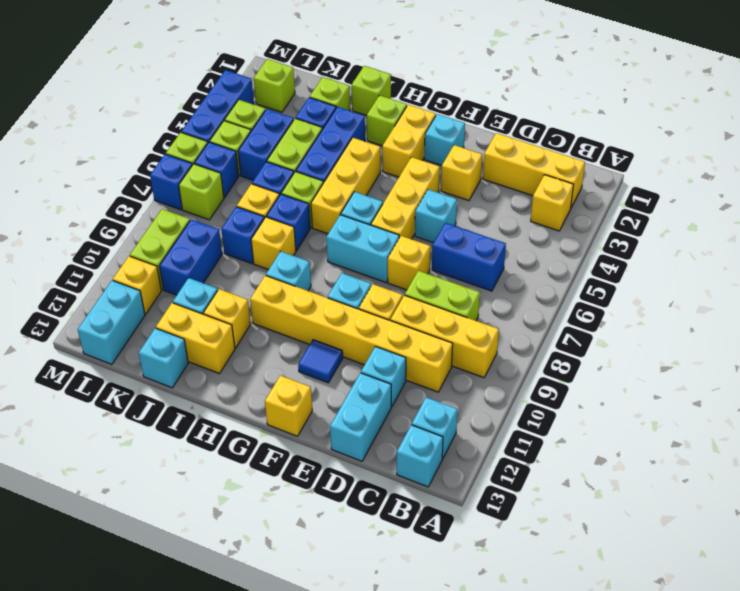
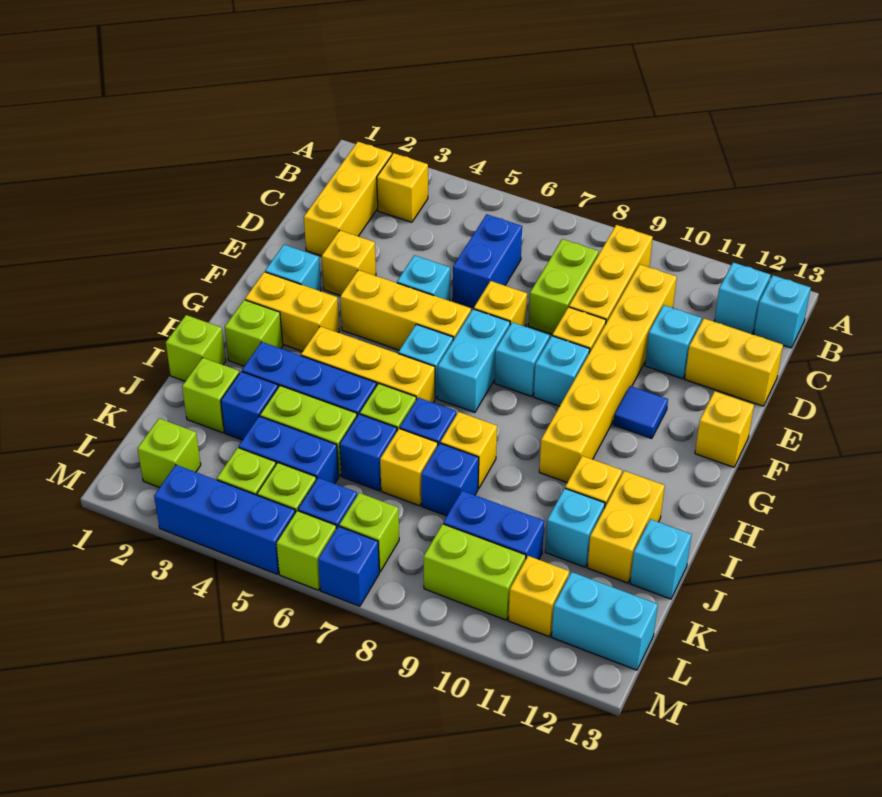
cyan 1x2 brick [330,373,391,461] -> yellow 1x2 brick [685,319,783,406]
cyan 1x1 brick [266,251,311,291] -> cyan 1x1 brick moved to [494,322,550,396]

